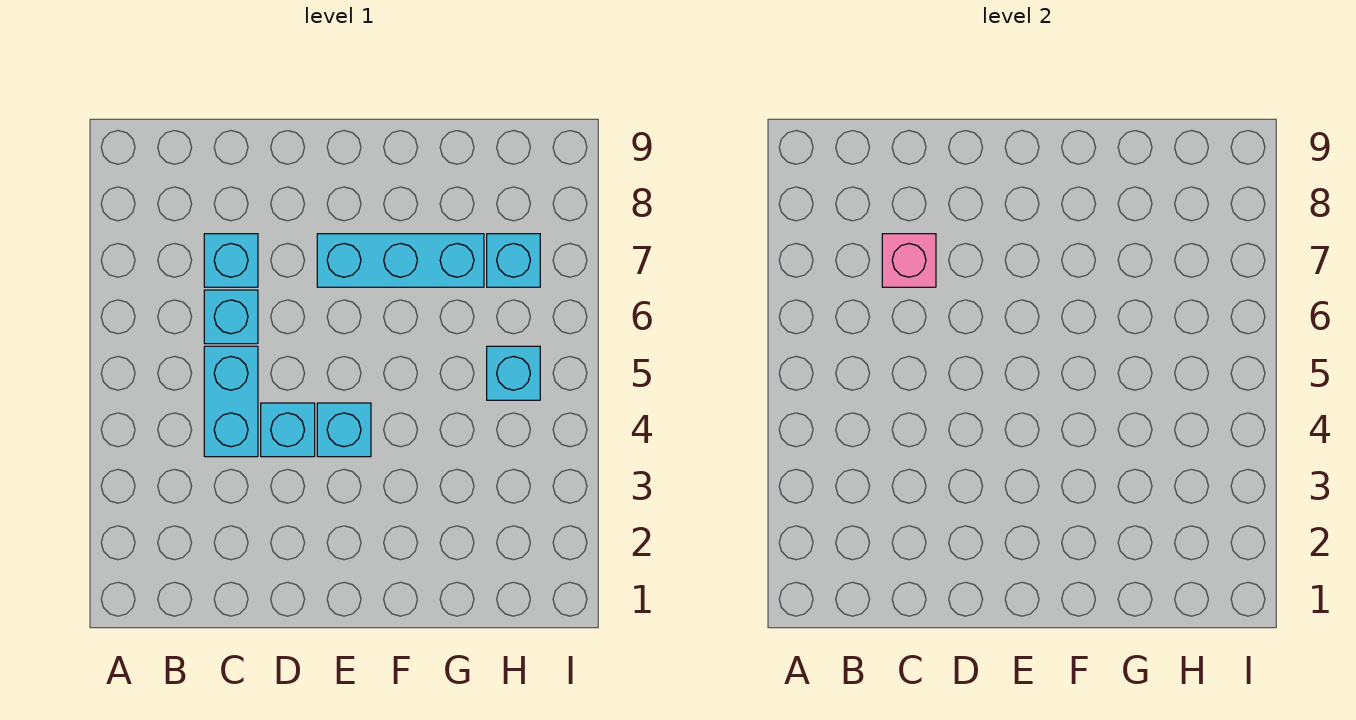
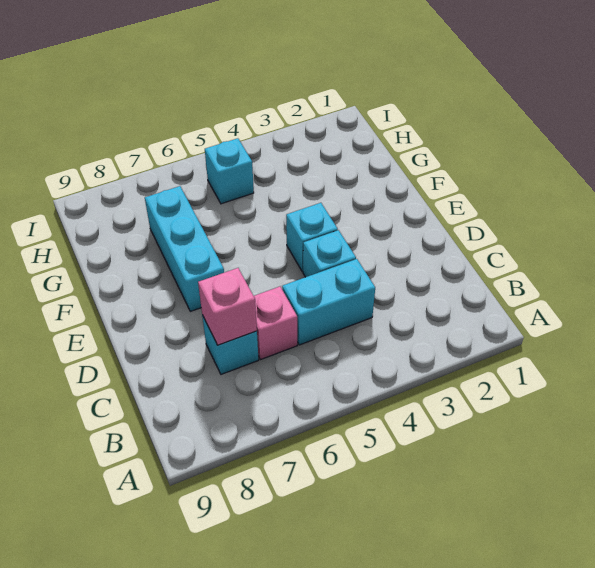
cyan 1x1 brick [204,290,258,344] -> pink 1x1 brick [254,286,297,360]
cyan 1x1 brick [487,234,540,287] -> none

